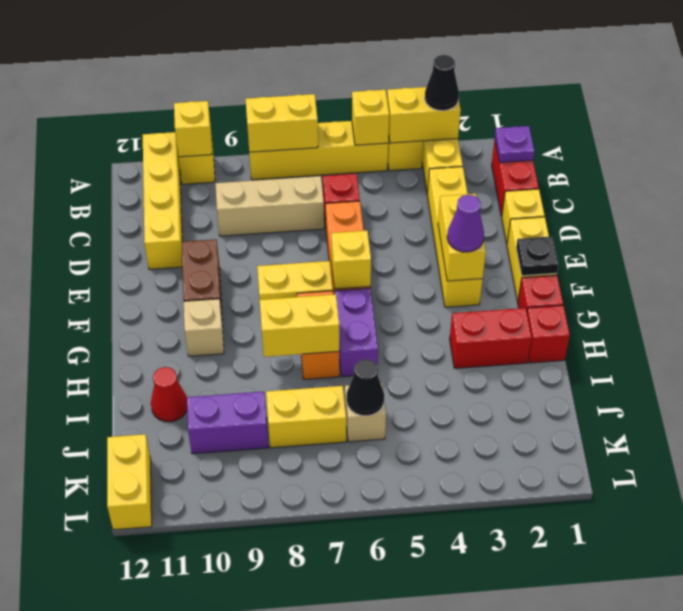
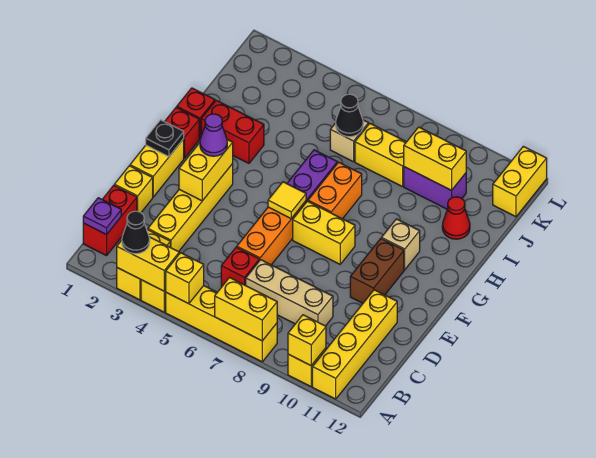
yellow 1x1 brick [331,231,371,289] -> yellow 1x1 tile [268,182,306,219]
yellow 1x2 brick [260,294,339,357] -> yellow 1x2 brick moved to [404,127,466,190]

